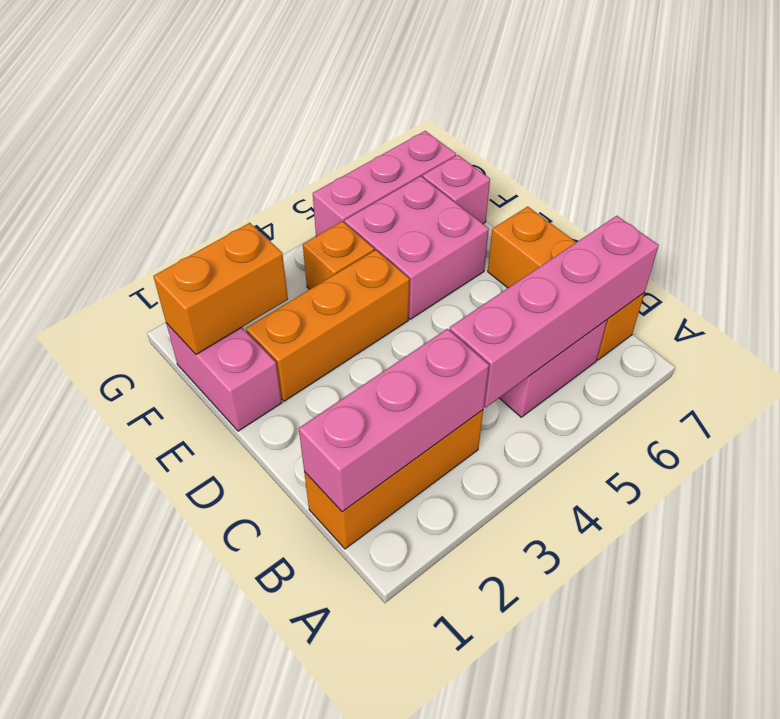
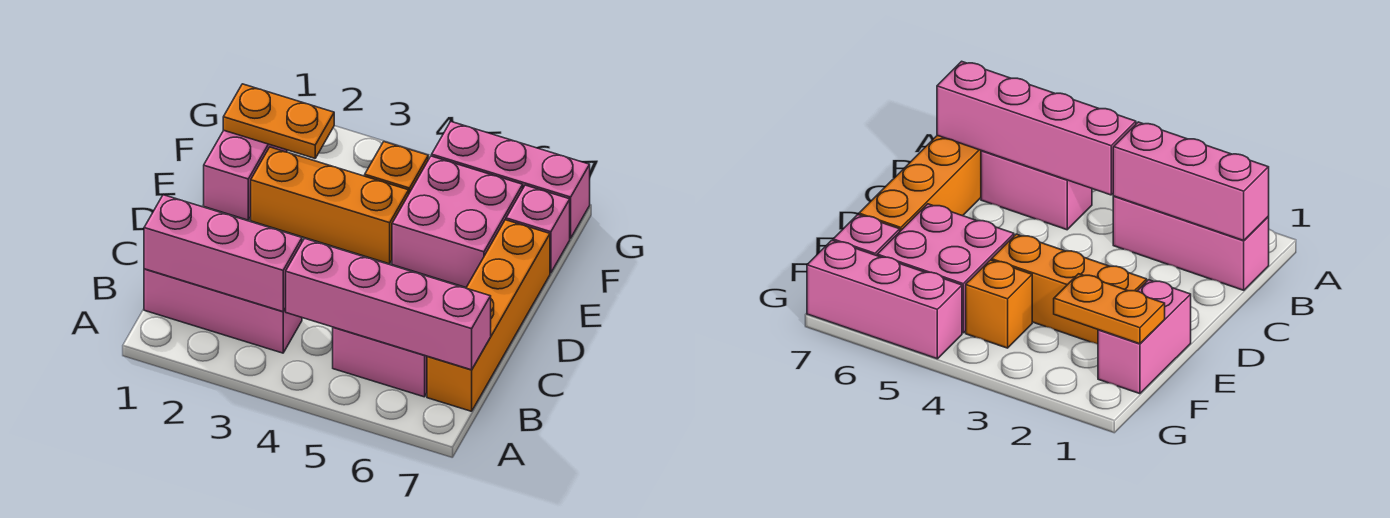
orange 1x3 brick [304,410,483,549] -> pink 1x3 brick [144,269,302,353]
orange 1x3 brick [488,207,644,360] -> orange 1x4 brick [427,220,550,411]
orange 1x2 brick [153,223,288,354] -> orange 1x2 plate [223,84,334,158]

